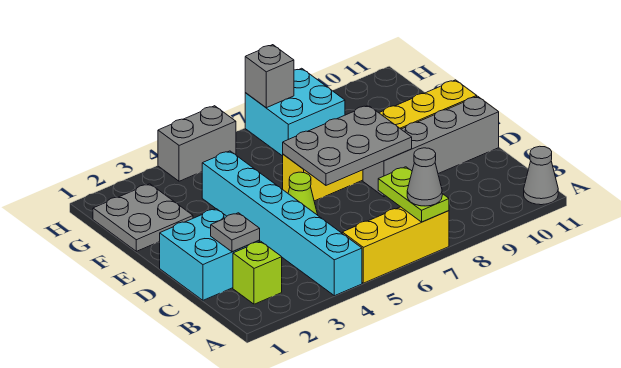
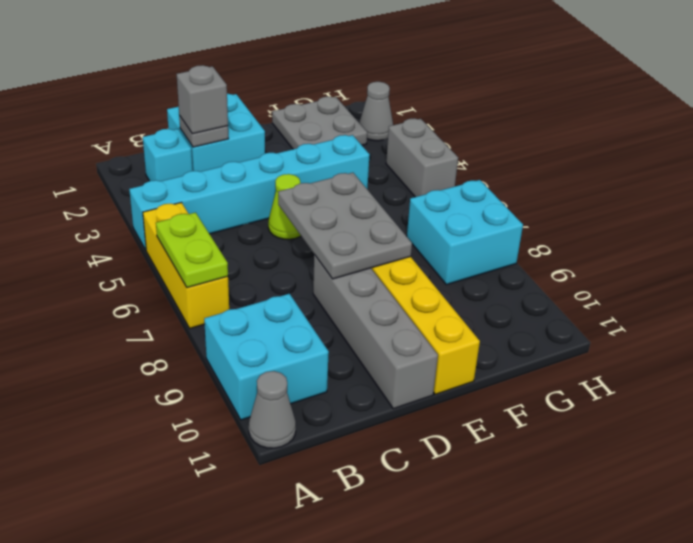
lime 1x2 plate [378,167,449,222] -> lime 1x2 plate turned to [156,213,228,288]
grey 1x1 cone [407,148,442,206] -> grey 1x1 cone moved to [359,82,393,141]
none -> cyan 2x2 brick [204,294,329,420]
lime 1x1 brick [233,241,282,304] -> cyan 1x1 brick [143,129,193,181]
grey 1x1 brick [245,45,294,108] -> grey 1x1 brick moved to [177,65,228,134]

